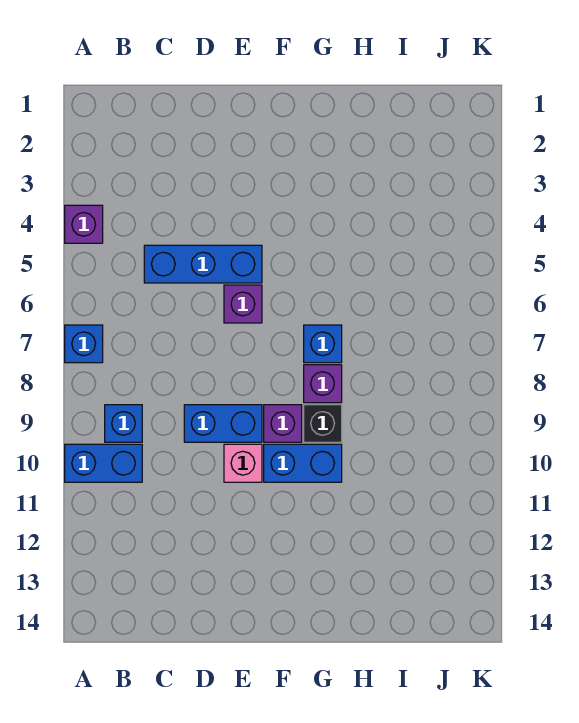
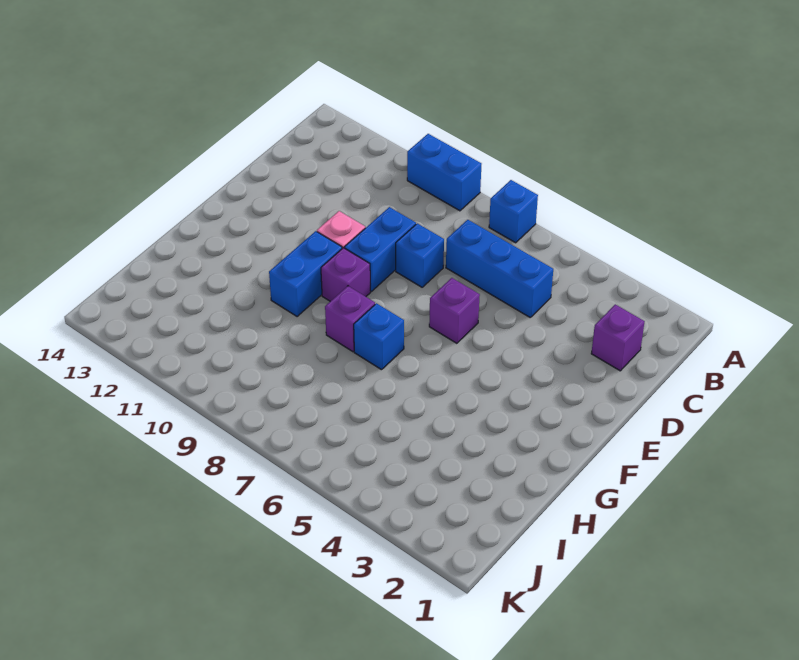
purple 1x1 brick [65,205,103,243] -> purple 1x1 brick moved to [591,304,645,371]
blue 1x2 brick [65,444,142,482] -> blue 1x2 brick turned to [407,134,481,211]
blue 1x1 brick [105,405,142,442] -> blue 1x1 brick moved to [396,223,444,287]
blue 1x3 brick [144,245,262,283] -> blue 1x3 brick turned to [446,220,553,317]
black 1x1 brick [304,405,342,442] -> none

